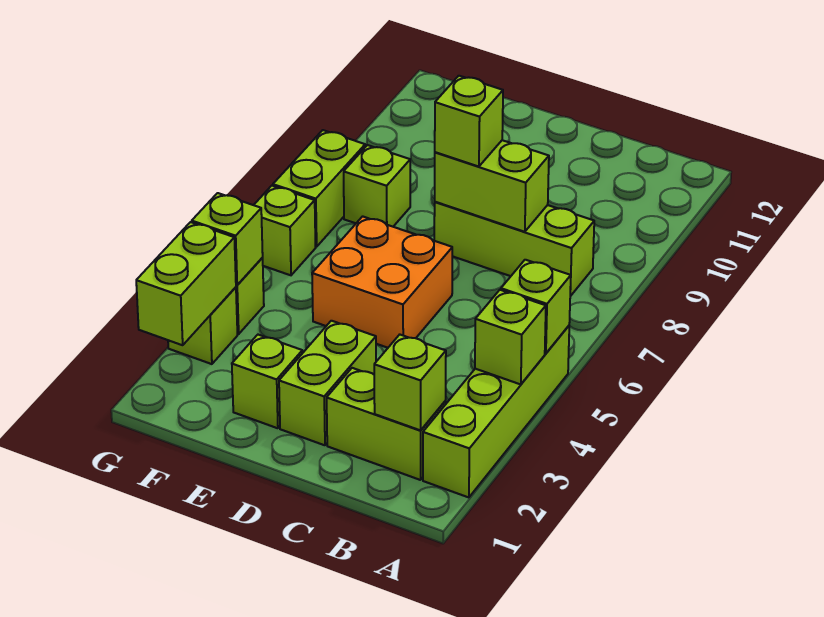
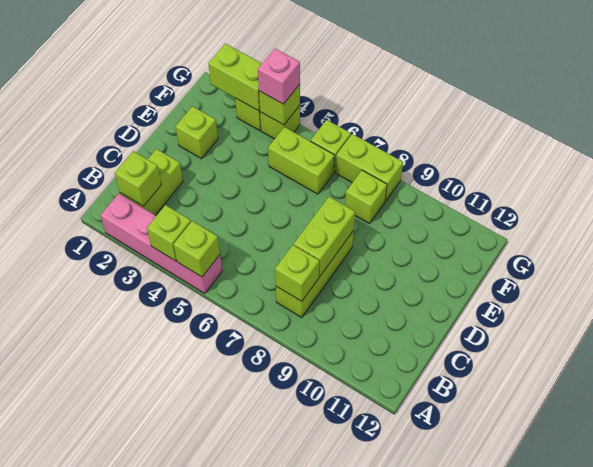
lime 1x4 brick [423,326,569,497] -> pink 1x4 brick [100,194,222,293]
lime 1x2 brick [279,321,376,445] -> lime 1x2 brick moved to [268,127,334,194]
orange 2x2 brick [312,216,452,348] -> none
lime 1x1 brick [435,76,503,167] -> lime 1x1 brick moved to [275,245,319,301]
none -> pink 1x1 brick [258,49,300,104]

